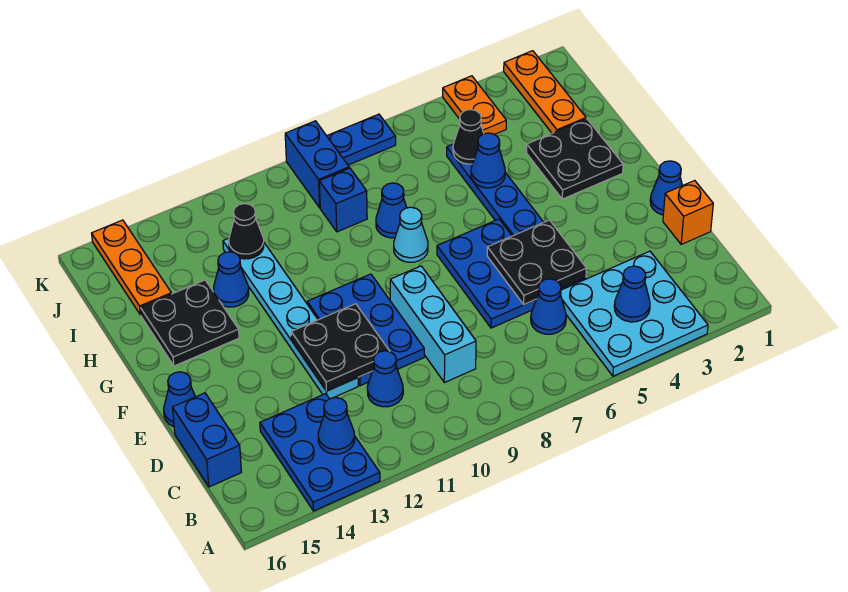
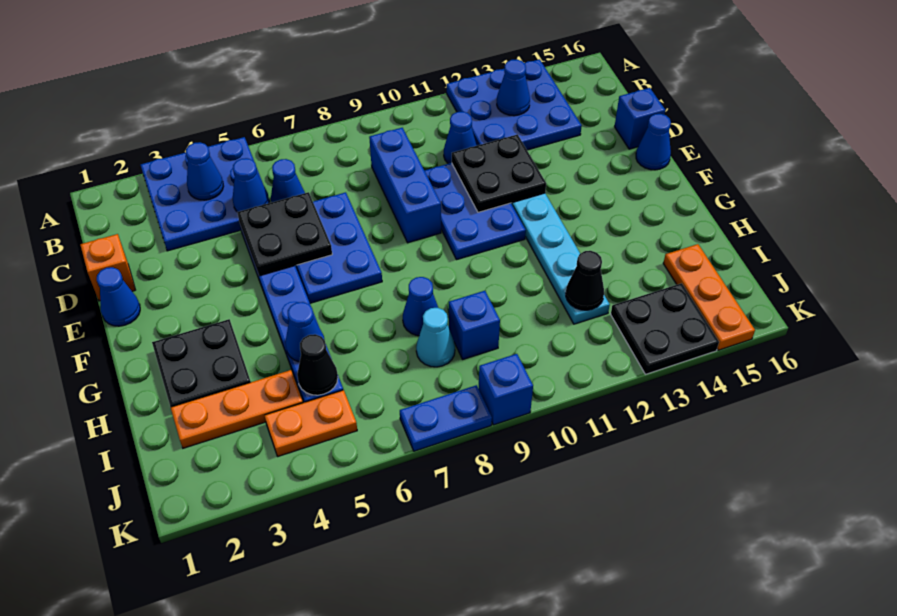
cyan 3x3 plate [560,251,708,376] -> blue 3x3 plate [141,137,270,251]
blue 2x3 plate [260,394,380,511] -> blue 3x3 plate [447,59,582,150]
cyan 1x3 brick [390,266,476,383] -> blue 1x3 brick [369,128,441,243]
blue 1x2 brick [172,393,241,487] -> blue 1x1 brick [615,88,665,149]
cyan 1x1 cone [394,207,428,262] -> cyan 1x1 cone moved to [416,308,455,367]
black 2x2 plate [140,280,239,366] -> black 2x2 plate moved to [611,283,719,374]
blue 1x1 cone [214,252,249,307] -> blue 1x1 cone moved to [233,158,269,212]
orange 1x3 plate [504,51,586,133] -> orange 1x3 plate turned to [171,370,303,448]
orange 1x2 plate [443,76,506,134] -> orange 1x2 plate turned to [264,390,357,456]
blue 1x2 brick [285,121,349,208] -> blue 1x1 brick [479,354,533,425]

